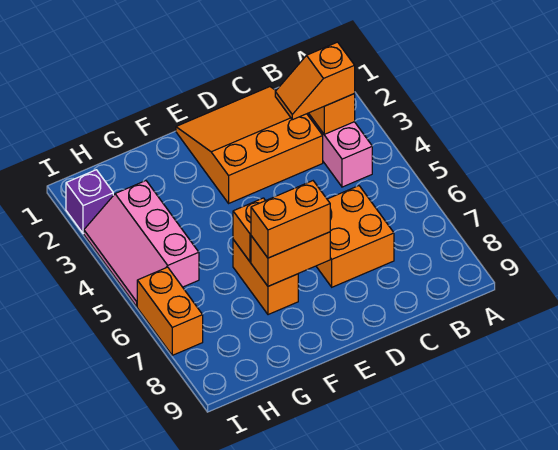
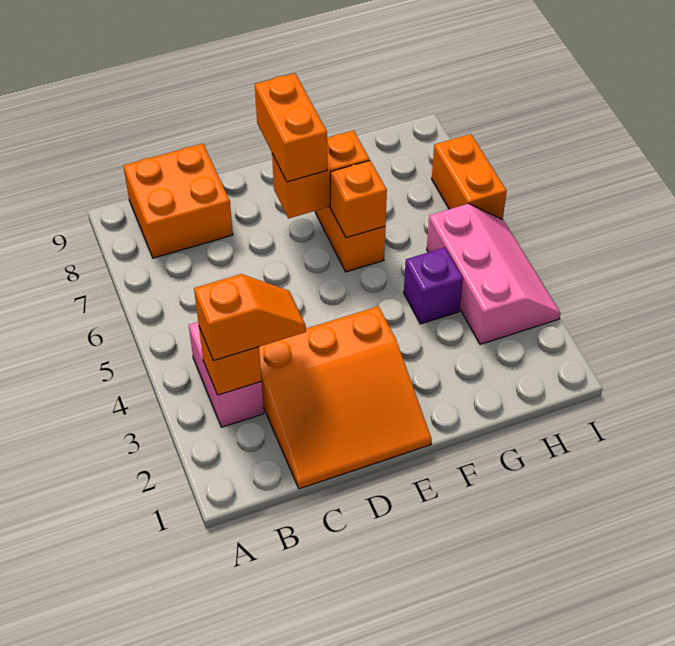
orange 2x2 brick [316,186,394,287] -> orange 2x2 brick moved to [123,144,233,258]
orange 1x2 brick [251,181,330,258] -> orange 1x2 brick turned to [255,73,327,182]
purple 1x1 brick [66,170,113,234] -> purple 1x1 brick moved to [404,248,463,324]

